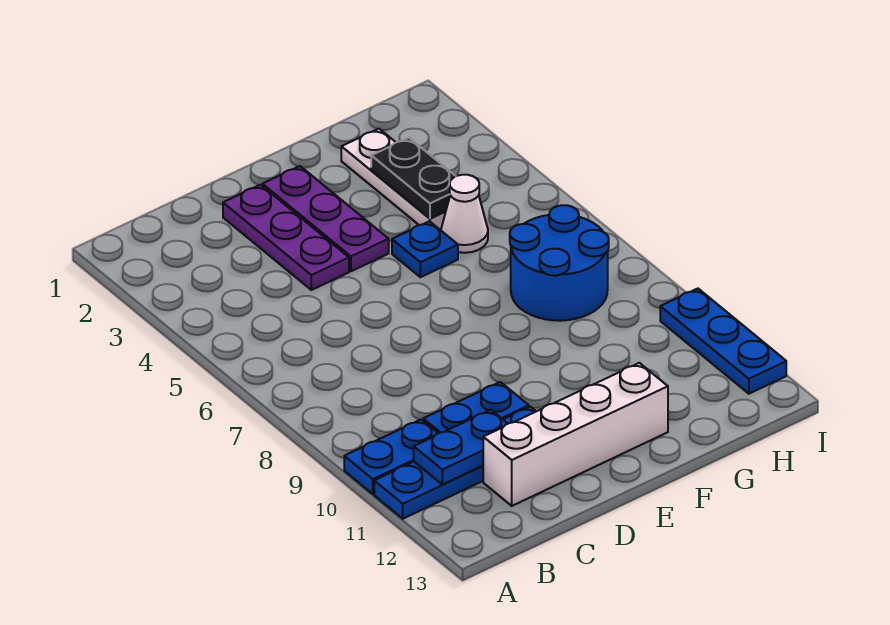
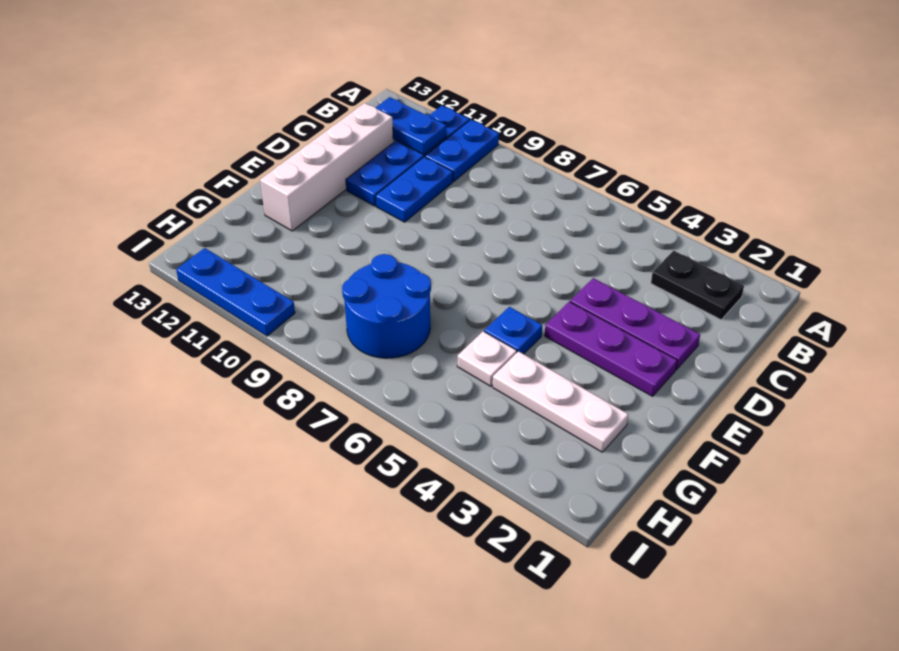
blue 1x2 plate [414,410,508,484] -> blue 1x2 plate turned to [376,97,446,154]
black 1x2 plate [371,138,456,219] -> black 1x2 plate moved to [651,251,744,320]
white 1x1 cone [441,175,488,253] -> white 1x1 plate [457,331,517,386]

